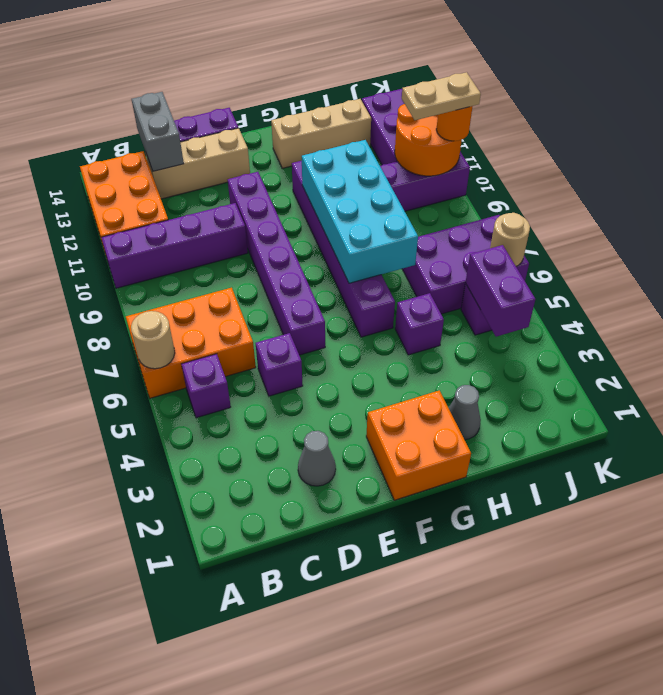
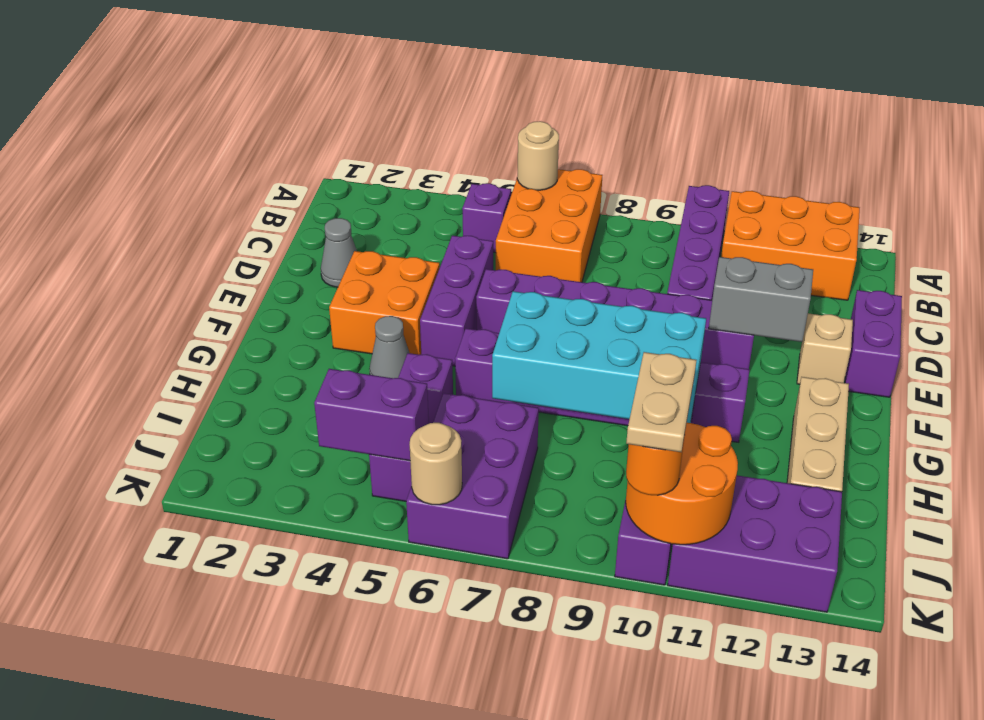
tan 1x3 brick [146,128,250,199] -> tan 1x1 brick [797,313,853,384]
grey 1x2 brick [131,92,184,171] -> grey 1x2 brick moved to [709,257,813,342]
purple 1x1 brick [256,333,303,396] -> purple 1x3 brick [420,236,493,366]
orange 2x2 brick [366,390,471,500] -> orange 2x2 brick moved to [329,251,440,355]
grey 1x1 cone [449,385,481,440] -> grey 1x1 cone moved to [369,316,409,378]

